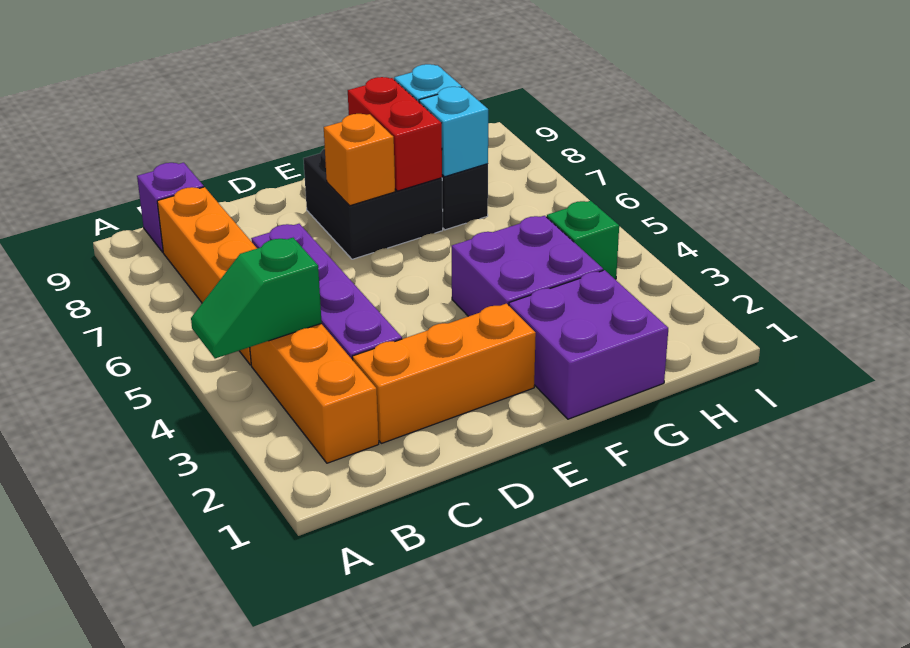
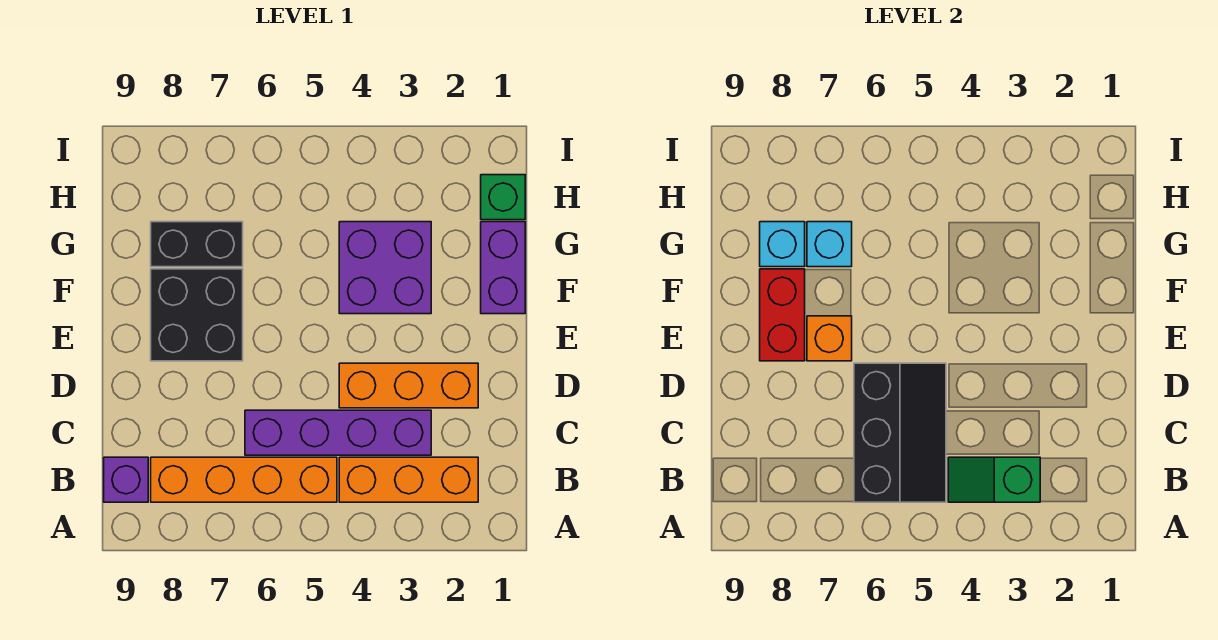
green 1x2 slope [191,238,322,358] -> green 1x2 slope turned to [948,457,1040,502]
none -> black 2x3 slope [854,363,946,502]
orange 1x3 brick [352,304,536,443] -> orange 1x3 brick turned to [339,363,478,408]
purple 2x2 brick [509,270,668,419] -> purple 1x2 brick [481,222,525,314]
red 1x2 brick [348,77,442,191] -> red 1x2 brick turned to [760,269,805,361]
green 1x1 brick [547,201,619,279] -> green 1x1 brick moved to [481,175,525,220]

